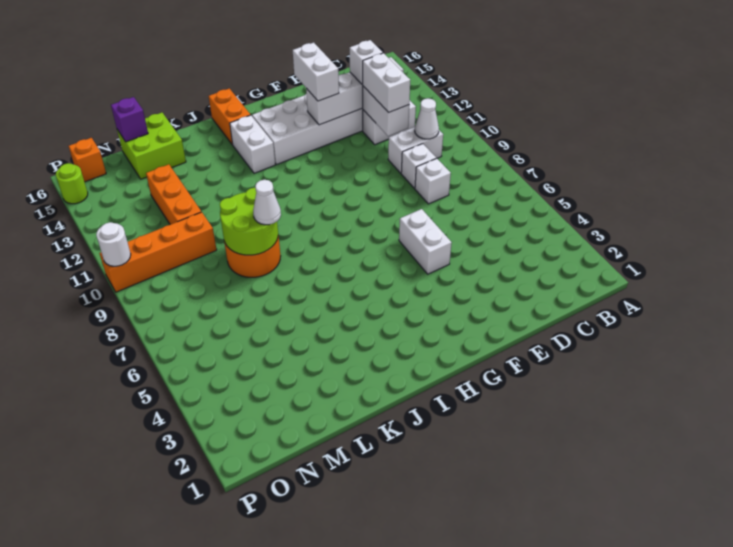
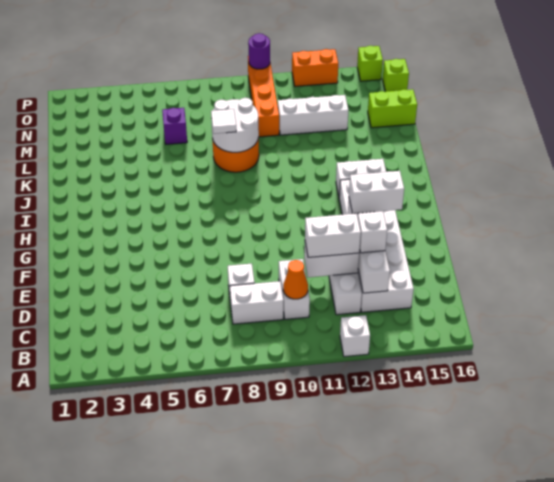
white 1x1 cone [415,98,439,139] -> orange 1x1 cone [283,260,308,299]
white 1x1 brick [401,144,436,188] -> white 1x1 brick moved to [340,315,370,357]
white 1x2 brick [399,209,452,274] -> white 1x2 brick moved to [230,281,283,324]
orange 1x2 brick [209,88,250,145] -> orange 1x2 brick moved to [292,49,338,86]
lime 2x2 round brick [220,188,278,255] -> white 2x2 round brick [211,98,259,152]
white 1x1 cone [253,180,281,225] -> white 1x1 tile [211,109,236,134]
lime 2x2 brick [117,113,186,179] -> lime 1x2 brick [368,89,417,128]
orange 1x3 brick [146,164,201,225] -> white 1x3 brick [278,95,348,135]
purple 1x1 brick [111,97,148,142] -> purple 1x1 brick moved to [162,108,187,144]
orange 1x1 brick [69,138,106,182] -> lime 1x1 brick [383,59,409,92]
white 1x1 round brick [96,222,131,266] -> purple 1x1 round brick [248,33,270,69]
lime 1x1 round brick [56,163,88,204] -> lime 1x1 brick [357,46,383,81]

